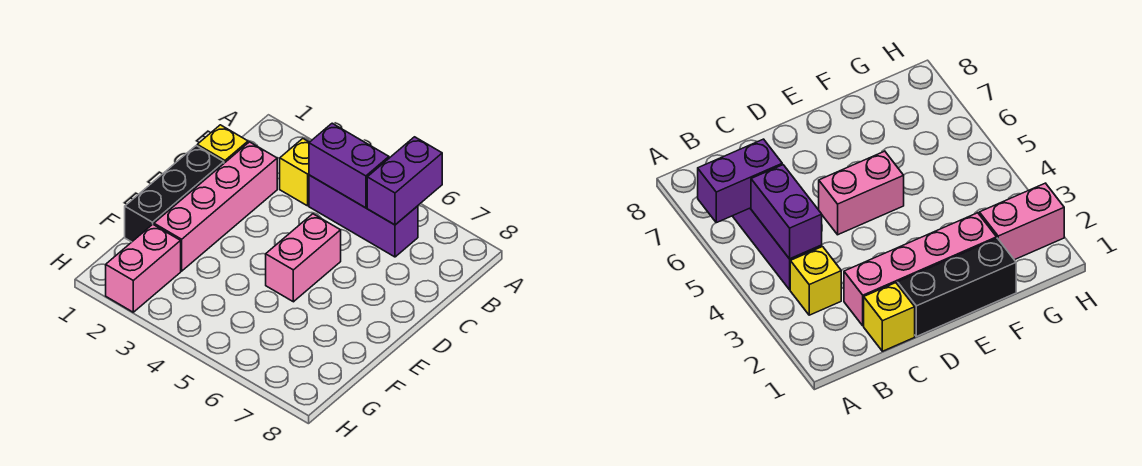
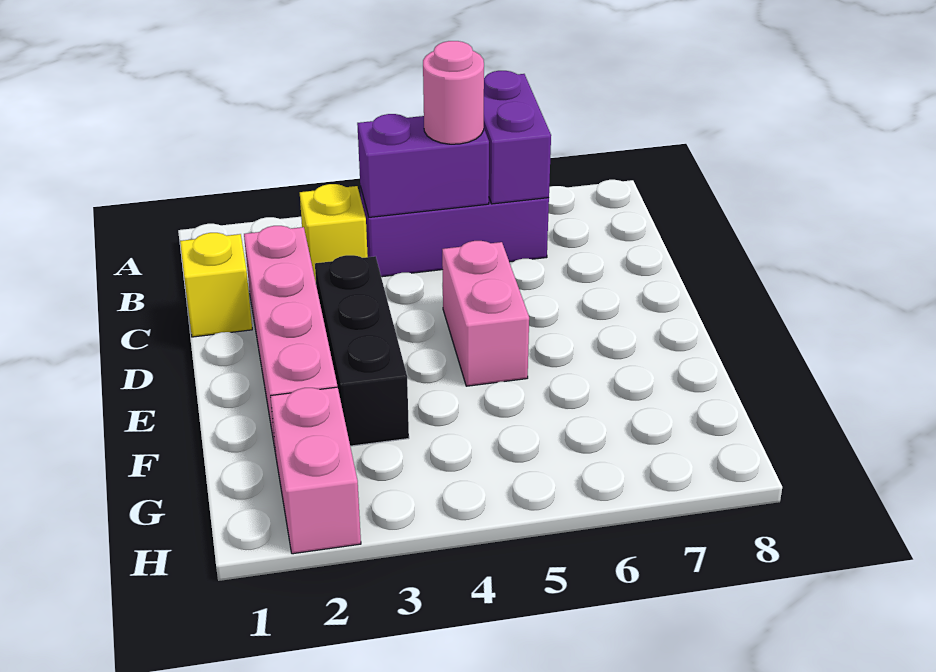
none -> pink 1x1 round brick [423,41,484,144]
black 1x3 brick [125,146,224,242] -> black 1x3 brick moved to [315,255,409,446]

